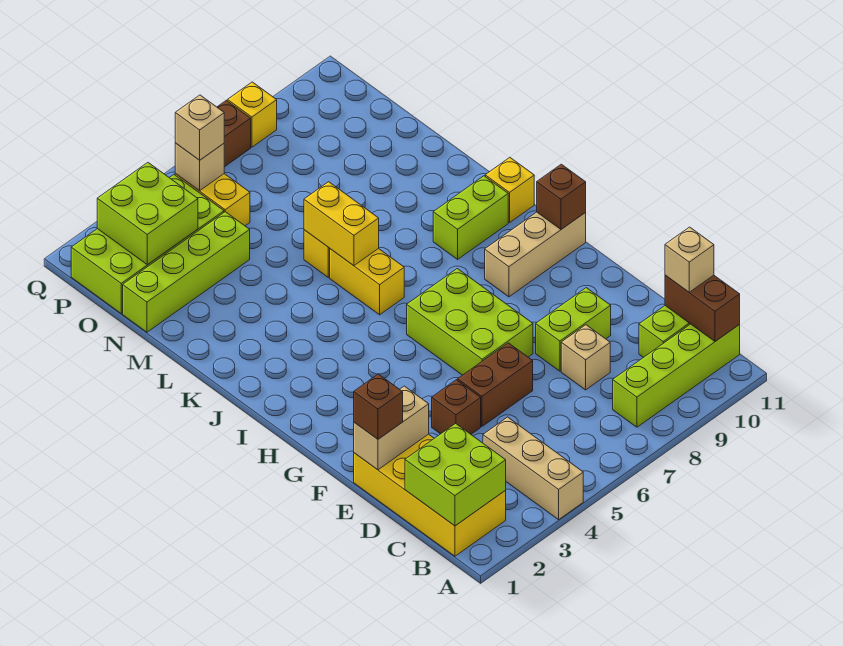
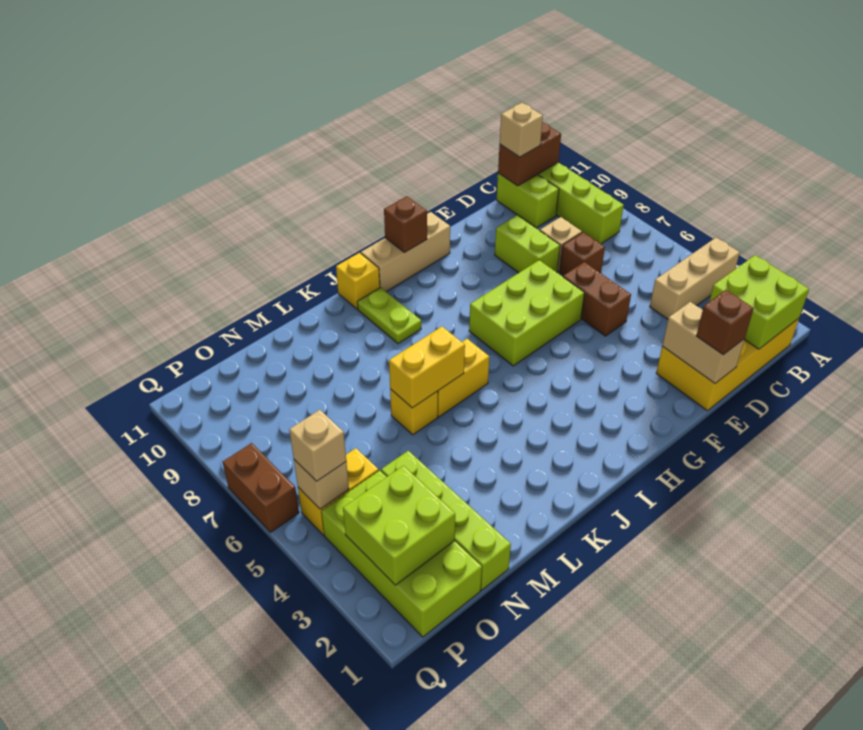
brown 1x1 brick [432,380,481,434] -> brown 1x1 brick moved to [559,232,605,275]
tan 1x3 brick [485,212,586,297] -> tan 1x3 brick turned to [361,212,450,292]
lime 1x2 brick [433,176,508,259] -> lime 1x2 plate [357,287,421,344]
yellow 1x1 brick [228,82,277,147] -> none

